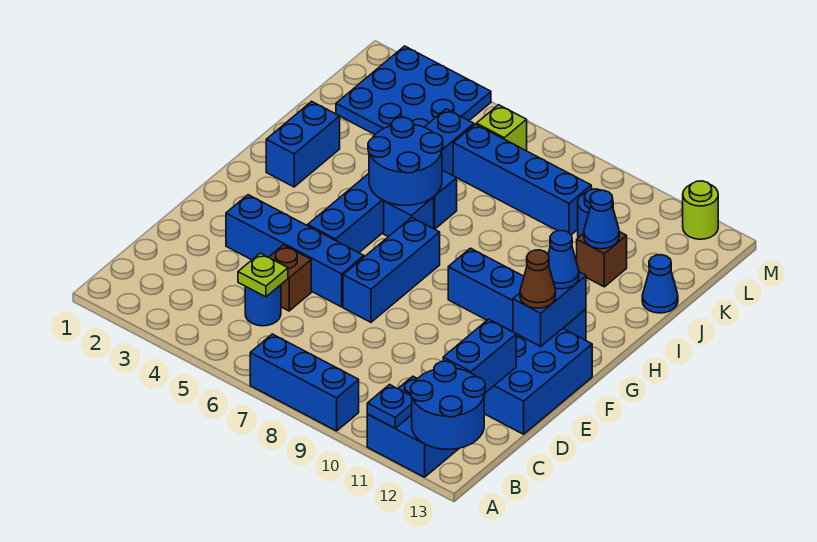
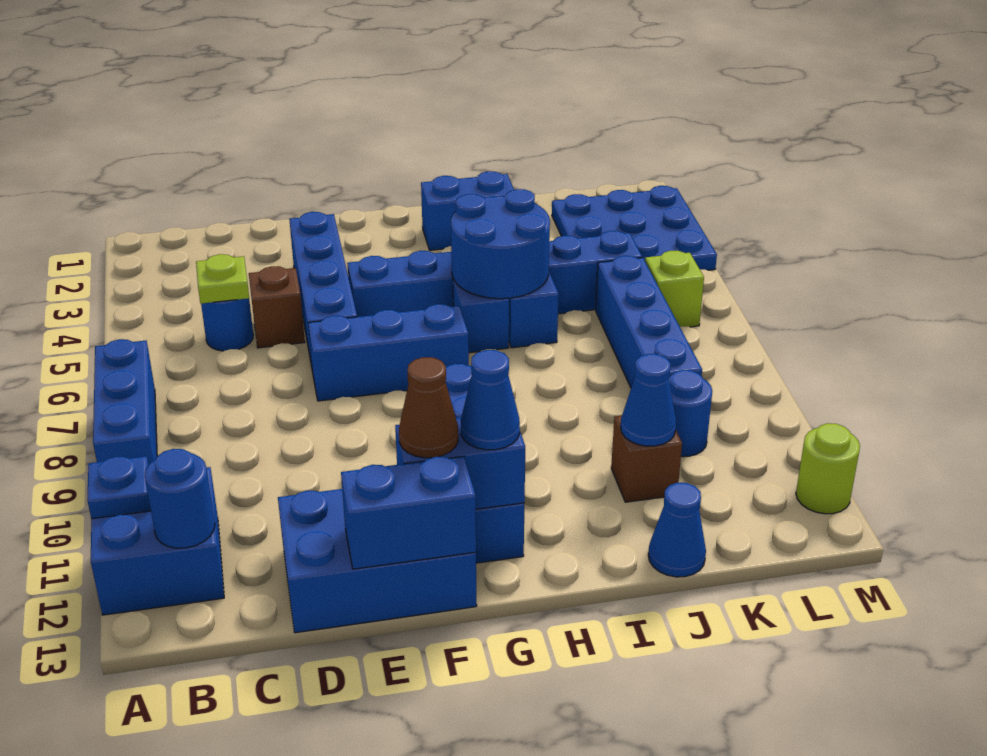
blue 2x2 round brick [411,361,485,449] -> blue 1x1 round brick [145,449,215,548]
blue 1x2 brick [443,319,516,394] -> blue 1x2 brick moved to [341,456,476,569]

